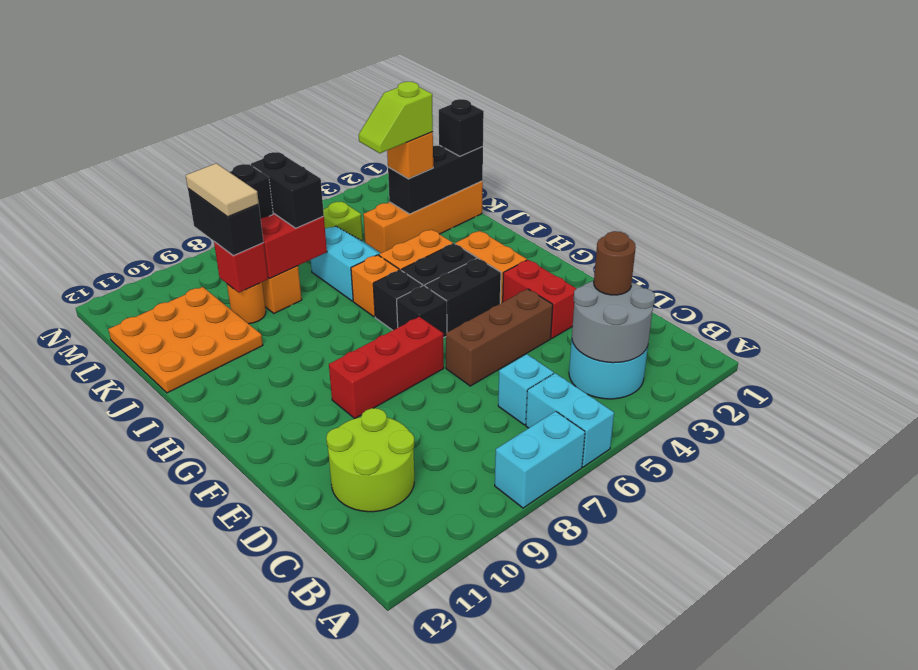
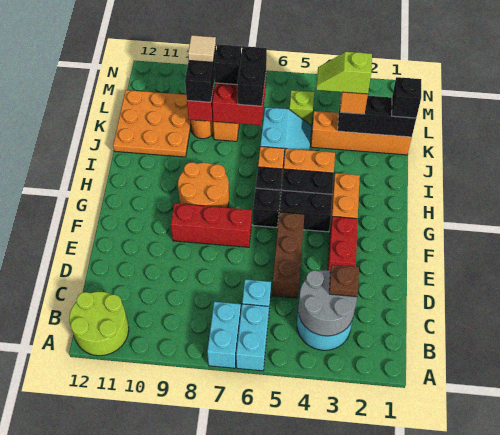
cyan 1x2 brick [495,411,585,508] -> cyan 1x2 brick turned to [207,302,241,368]
brown 1x1 round brick [594,231,636,295] -> brown 1x1 plate [329,265,359,297]
lime 2x2 round brick [326,408,414,512] -> lime 2x2 round brick moved to [69,292,129,356]
brown 1x3 brick [446,289,553,386] -> brown 1x3 brick turned to [272,212,305,298]
none -> orange 2x2 round brick [178,162,229,208]
tan 1x2 tile [186,163,259,217] -> tan 1x1 tile [188,35,216,62]

